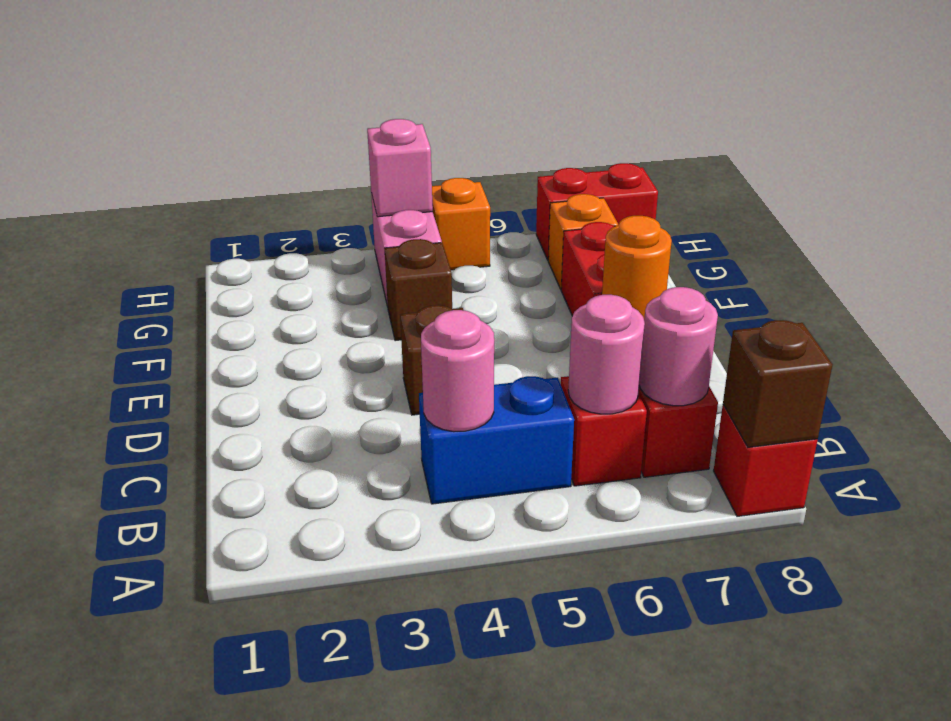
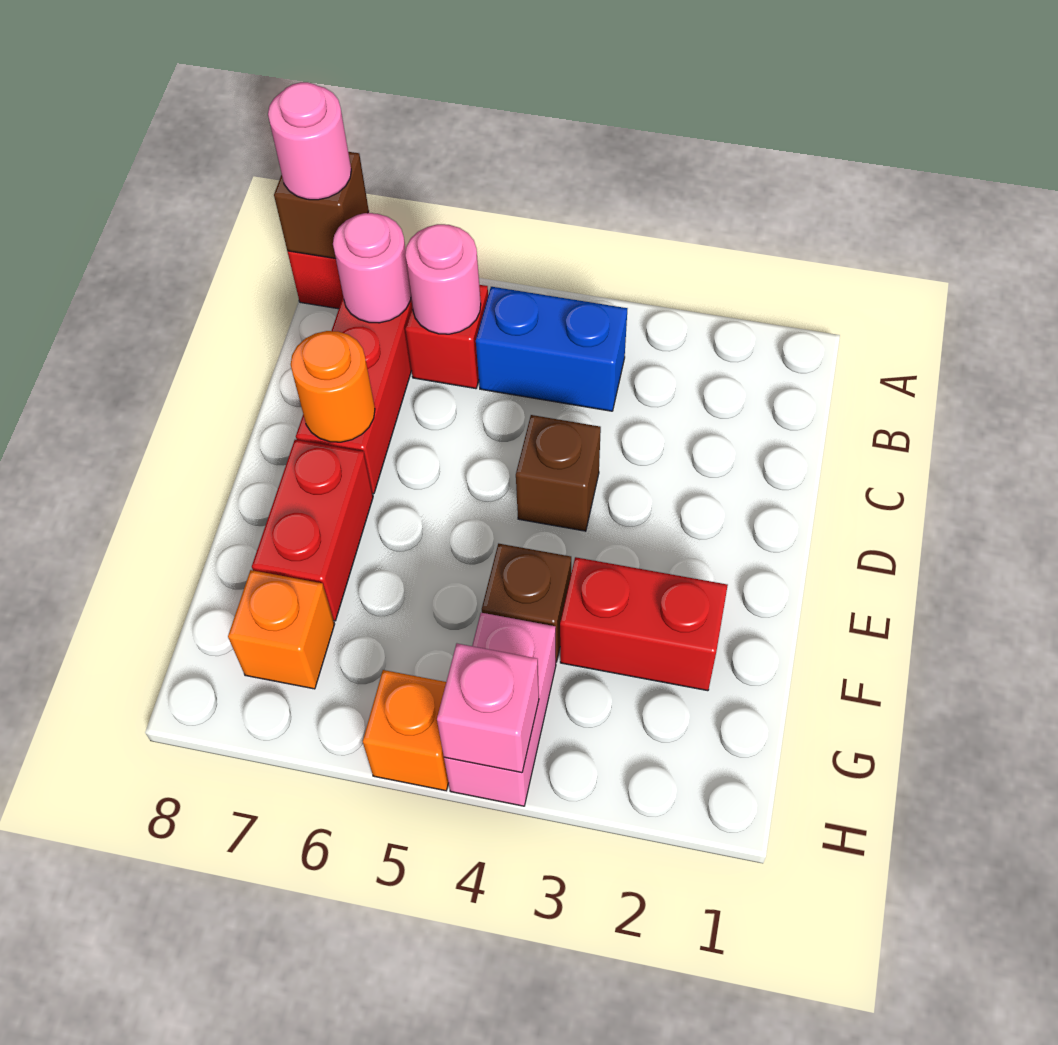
pink 1x1 round brick [421,310,494,432] -> pink 1x1 round brick moved to [268,82,351,200]
red 1x2 brick [536,163,658,260] -> red 1x2 brick moved to [560,557,728,691]

